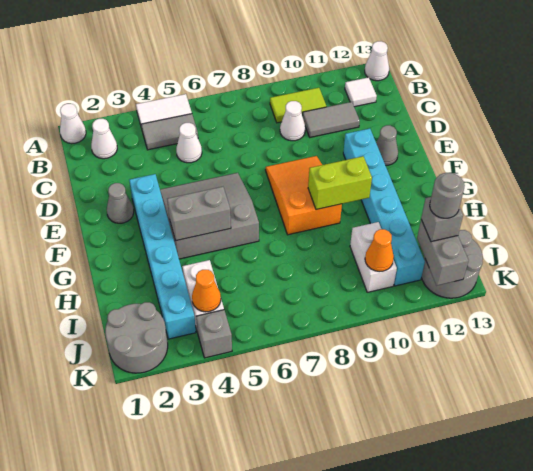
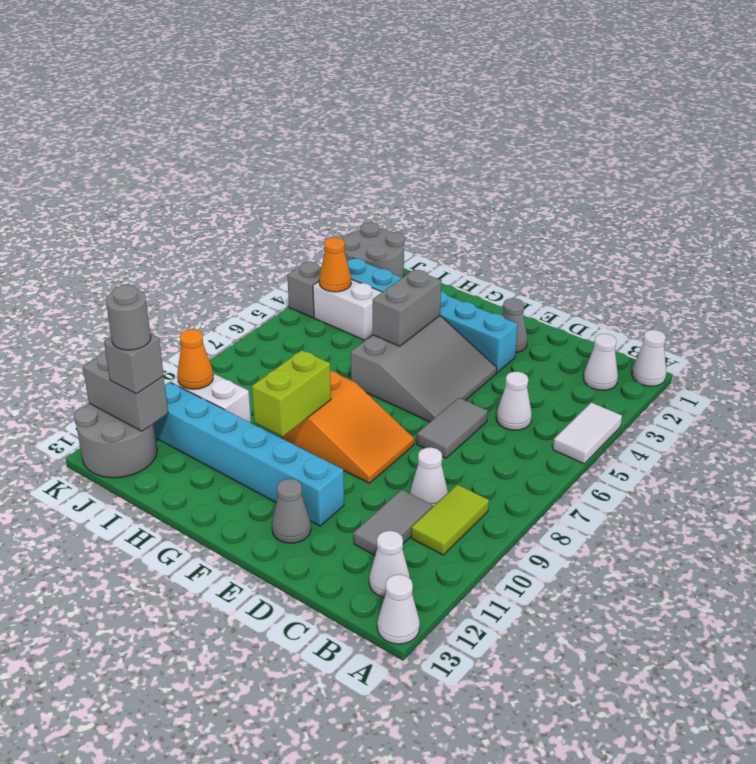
grey 1x2 tile [141,114,198,150] -> grey 1x2 tile moved to [417,398,488,458]
white 1x1 tile [345,77,377,107] -> white 1x1 cone [369,531,410,597]

